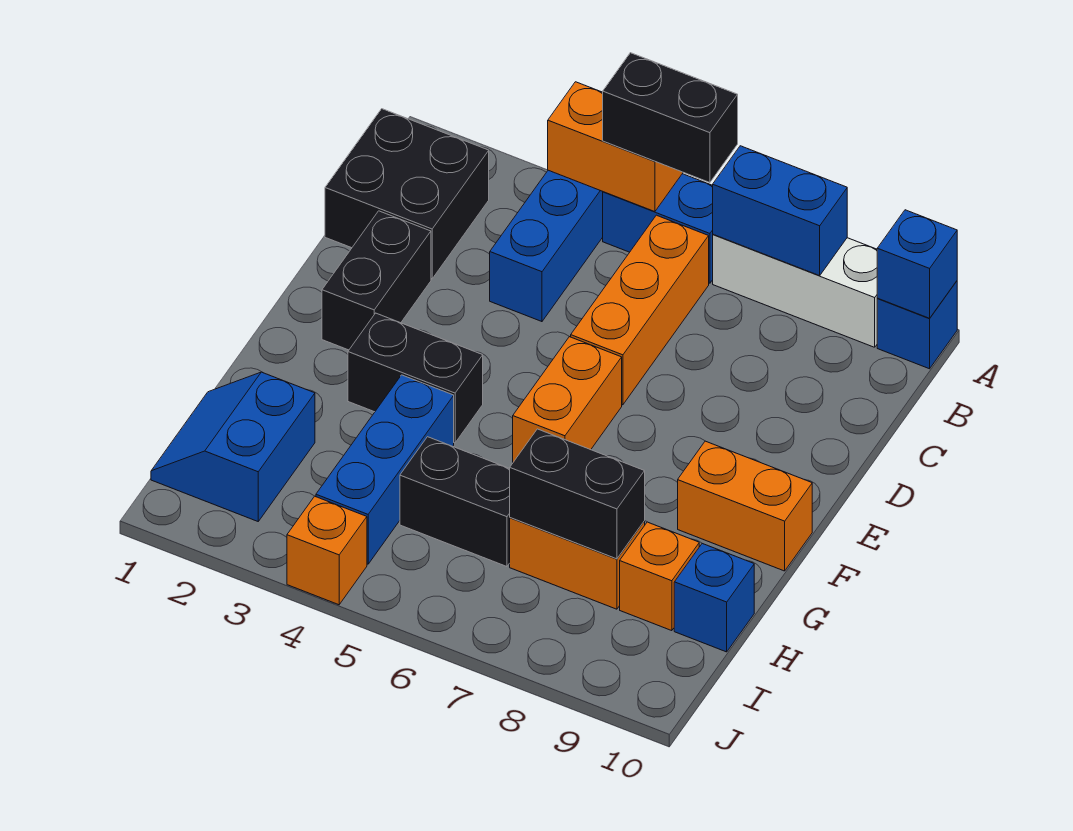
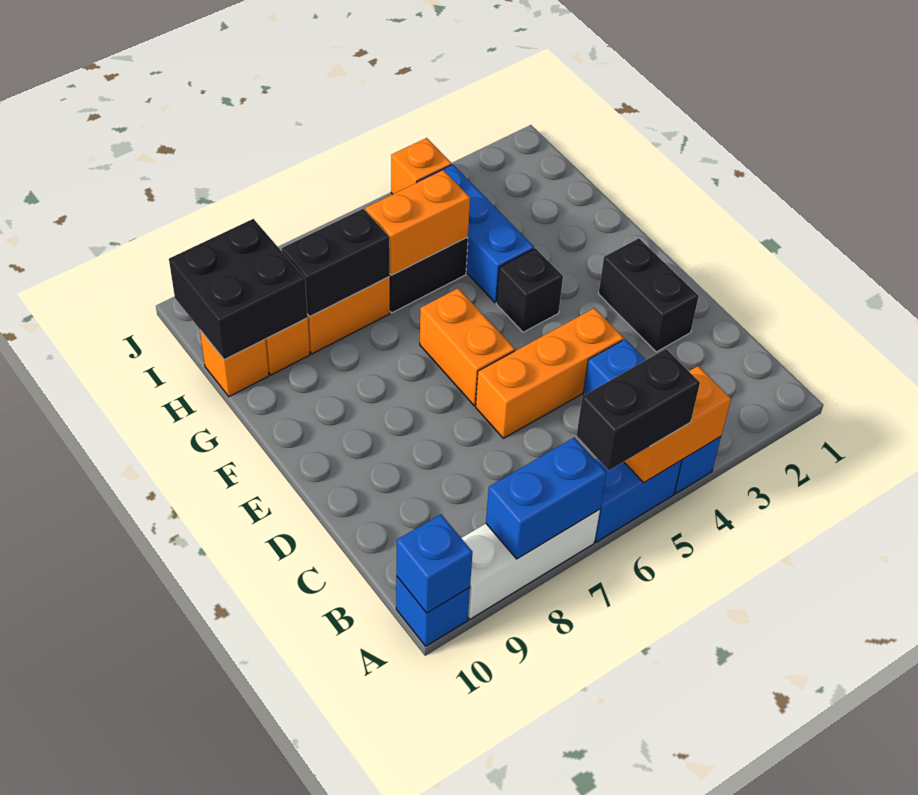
black 2x2 brick [325,109,489,279] -> black 2x2 brick moved to [169,219,308,360]
orange 1x3 brick [571,215,709,405] -> orange 1x3 brick turned to [476,308,624,438]
black 1x2 brick [348,313,483,443] -> black 1x1 brick [496,248,563,332]
orange 1x2 brick [678,441,812,571] -> orange 1x2 brick moved to [365,170,470,275]
blue 2x2 slope [151,372,315,521] -> none
blue 1x1 brick [674,544,754,652] -> orange 1x1 brick [200,330,269,397]

